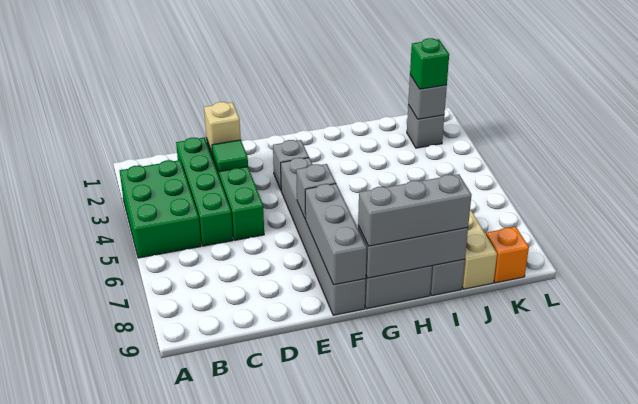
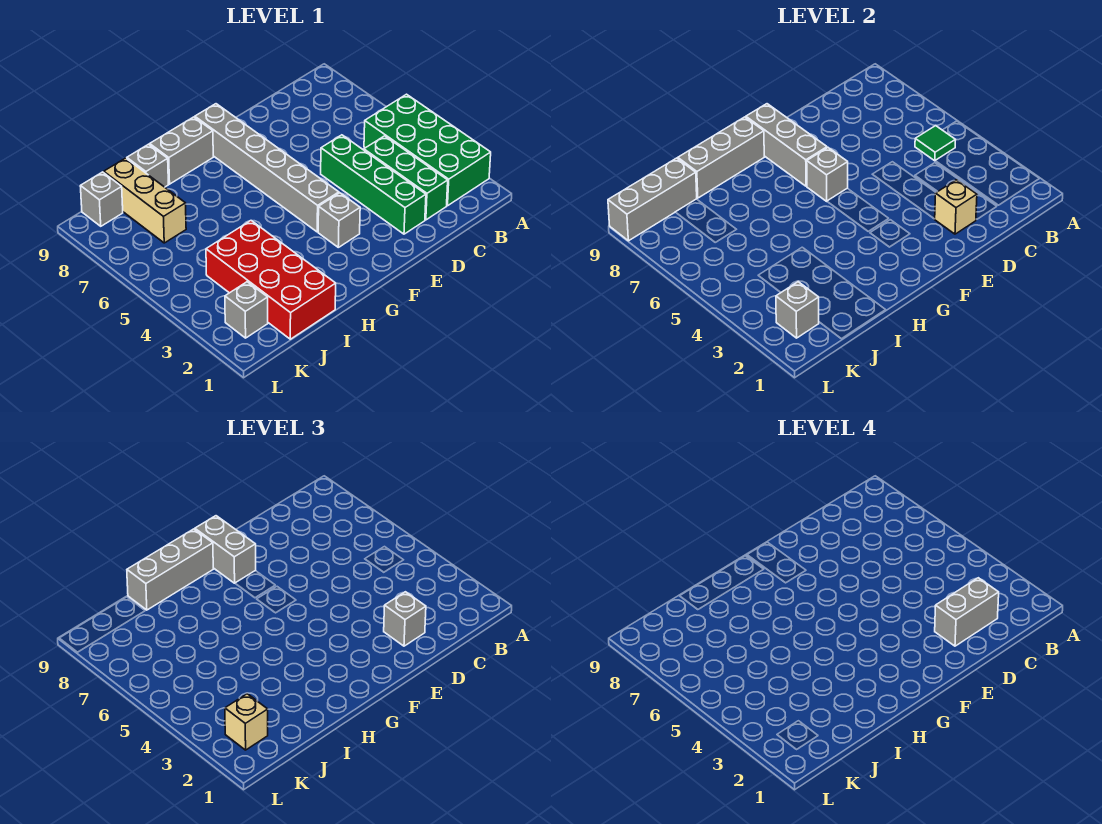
green 2x3 brick [120,160,201,258] -> green 2x4 brick [364,94,491,206]
green 1x4 brick [176,138,233,246] -> green 1x3 brick [364,136,448,220]
none -> grey 1x2 brick [935,578,999,646]
none -> grey 1x1 brick [384,592,426,646]
green 1x1 tile [212,140,248,172] -> green 1x1 tile moved to [915,126,956,161]
none -> grey 1x2 brick [195,516,256,583]
none -> red 2x4 brick [206,221,336,339]
none -> grey 1x3 brick [608,158,697,241]
green 1x1 brick [410,38,449,89] -> tan 1x1 brick [225,694,268,750]
orange 1x1 brick [486,227,529,283] -> grey 1x1 brick [80,172,123,226]

